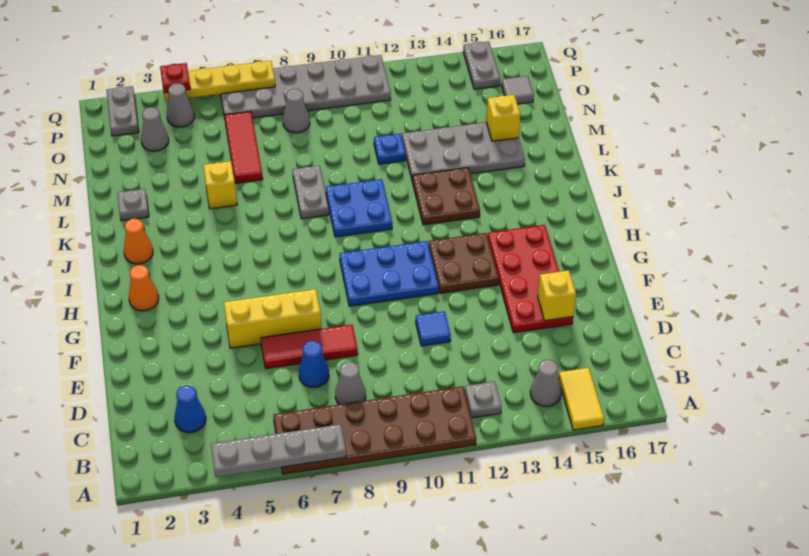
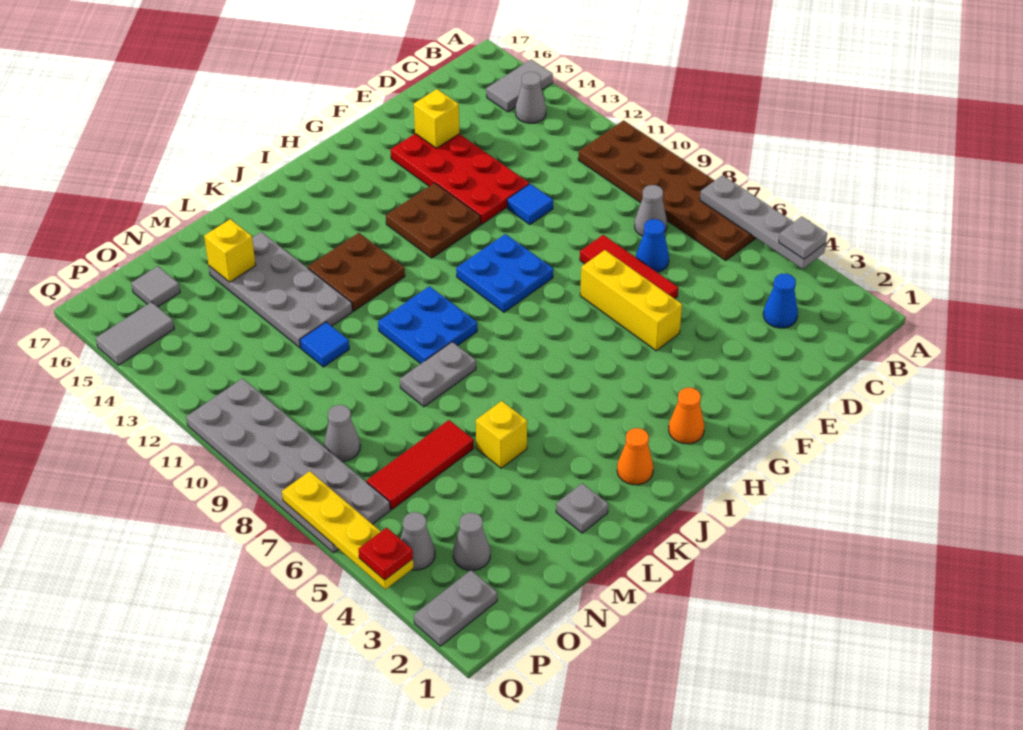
yellow 1x2 tile [559,368,604,430] -> grey 1x2 tile [486,59,553,112]
grey 1x1 plate [465,382,502,418] -> grey 1x1 plate moved to [779,217,827,259]
red 2x4 plate [488,225,573,333] -> red 2x4 plate turned to [391,134,529,224]
blue 2x3 plate [340,241,439,306] -> blue 2x2 plate [456,234,553,312]
blue 1x1 plate [374,134,406,164] -> blue 1x1 tile [300,322,349,367]
grey 1x2 plate [463,41,500,89] -> grey 1x2 tile [96,302,174,365]

